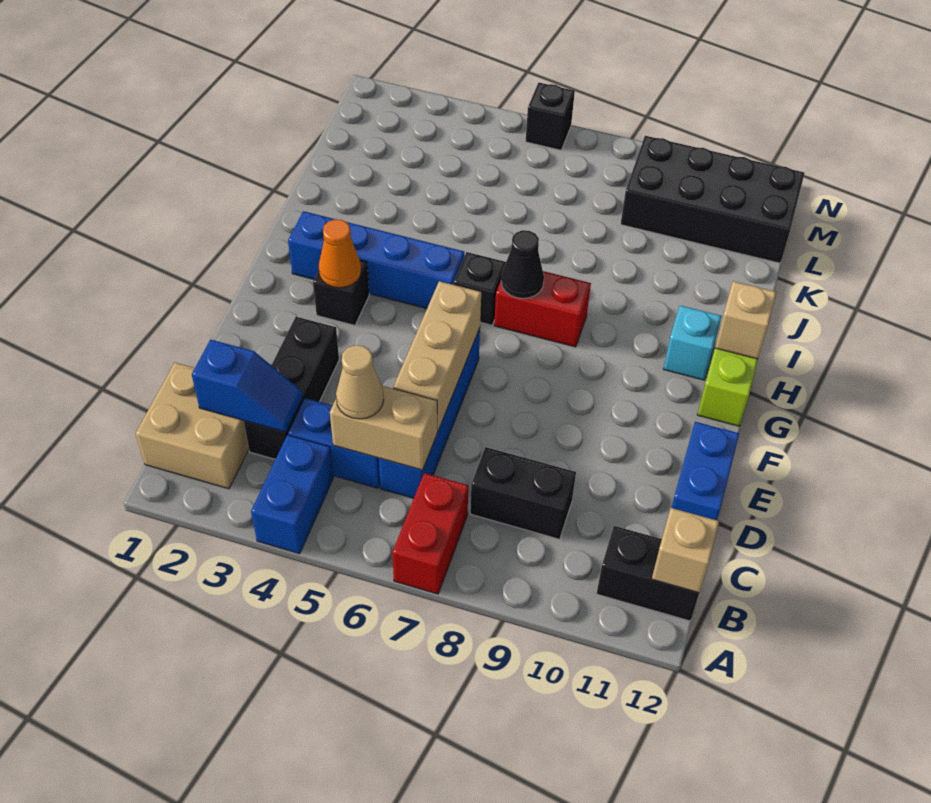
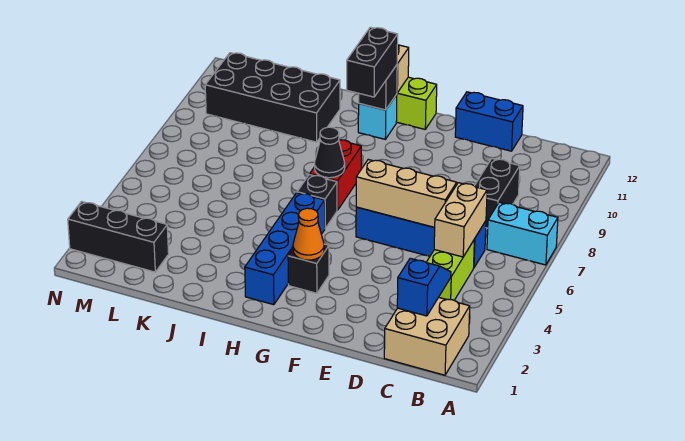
blue 1x2 brick [251,435,334,554] -> none
red 1x2 brick [392,473,468,594] -> cyan 1x2 brick [487,202,558,265]
black 1x2 brick [597,526,699,621] -> black 1x2 brick moved to [347,27,398,97]
tan 1x1 brick [652,508,719,593] -> none
black 1x3 brick [244,317,339,459] -> black 1x3 brick moved to [68,202,169,272]
blue 1x2 brick [288,398,380,488] -> lime 1x2 brick [426,241,474,300]
tan 1x1 cone [336,345,384,419] -> none
black 2x4 brick [621,136,805,263] -> black 2x4 brick turned to [205,53,340,142]
black 1x1 brick [526,83,575,150] -> black 1x1 brick moved to [359,65,397,110]

